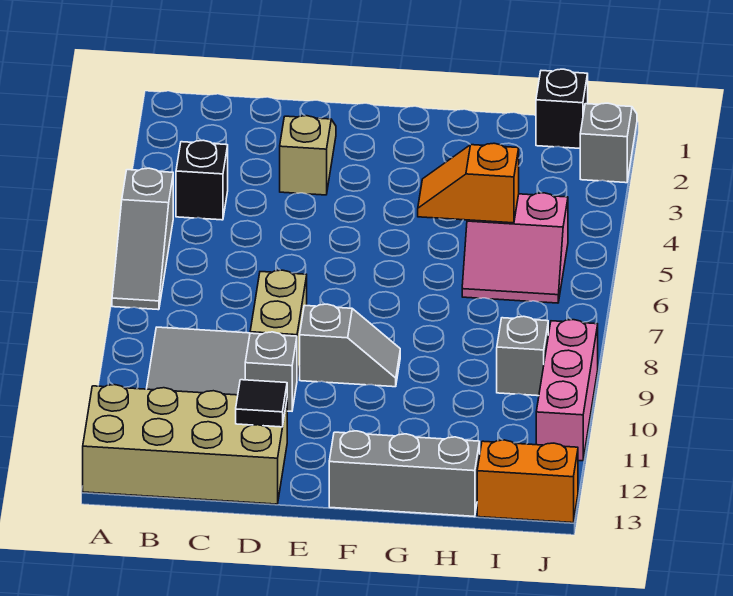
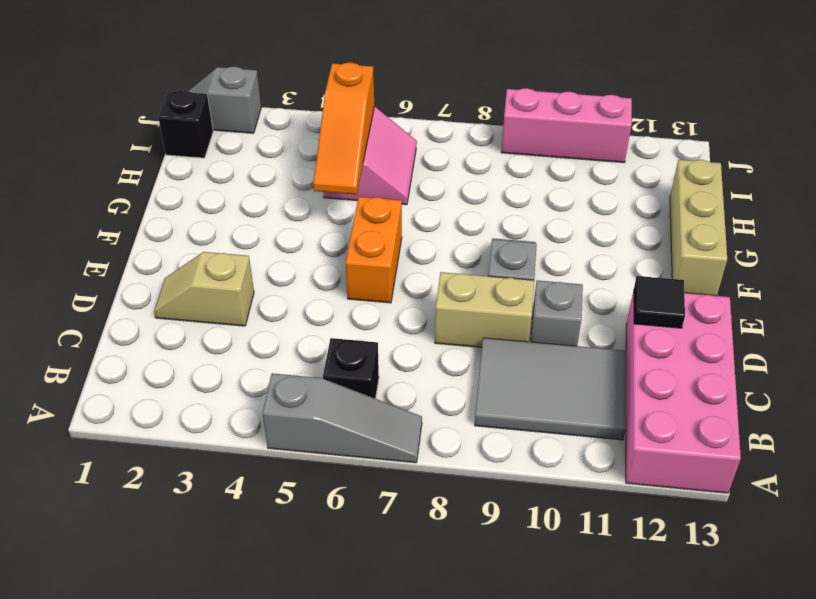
tan 2x4 brick [83,385,287,504] -> pink 2x4 brick [626,291,741,493]
black 1x1 brick [176,140,228,220] -> black 1x1 brick moved to [323,338,379,399]
grey 1x3 brick [329,431,480,516] -> tan 1x3 brick [670,160,727,296]
orange 1x2 slope [418,143,519,223] -> orange 1x3 slope [313,62,374,195]
grey 1x1 brick [497,316,548,396] -> none
orange 1x2 brick [477,440,578,523] -> orange 1x2 brick moved to [346,197,402,303]

